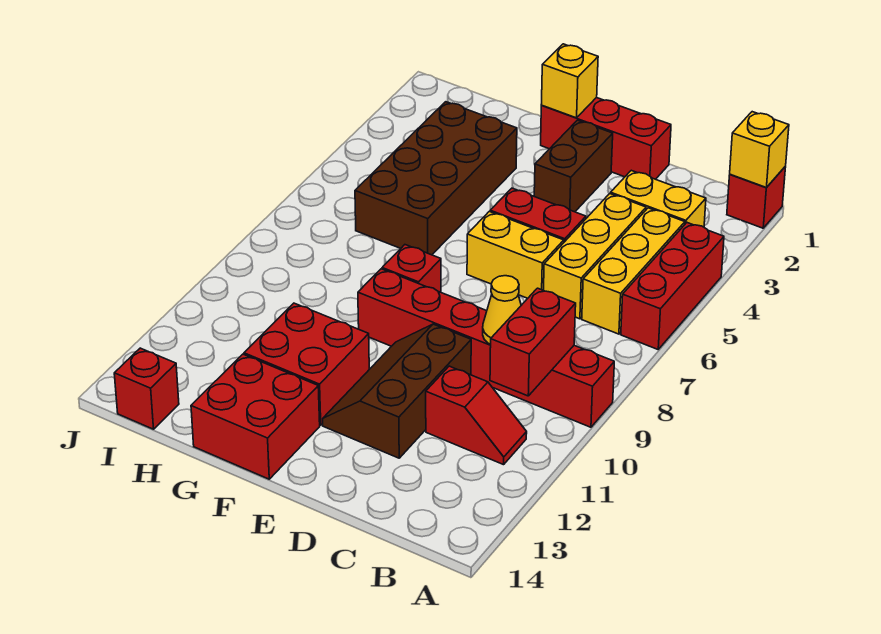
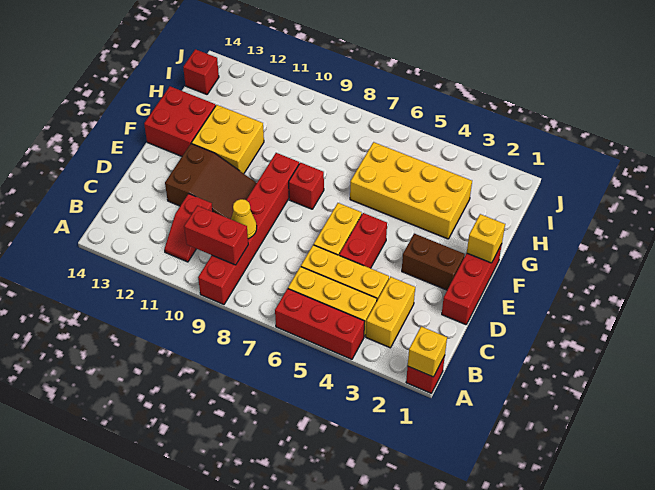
brown 2x3 slope [323,324,471,458] -> brown 2x3 slope turned to [165,144,257,219]
red 2x2 brick [244,303,369,425] -> yellow 2x2 brick [192,105,264,174]
brown 2x4 brick [355,102,517,255] -> yellow 2x4 brick [350,142,472,239]

